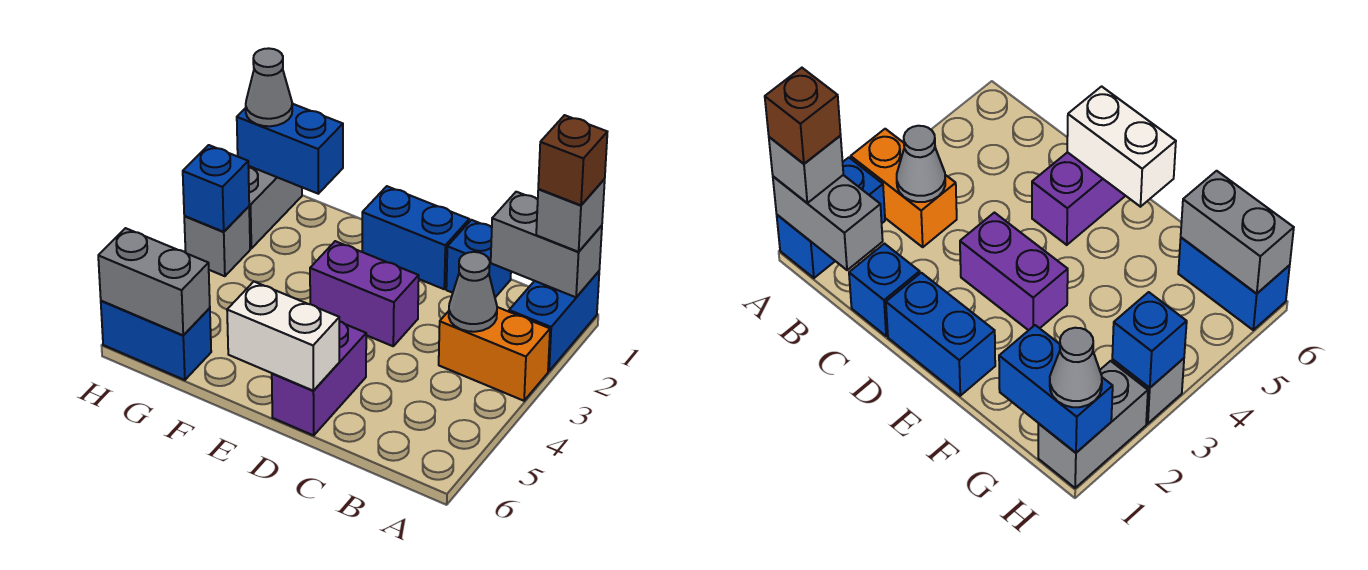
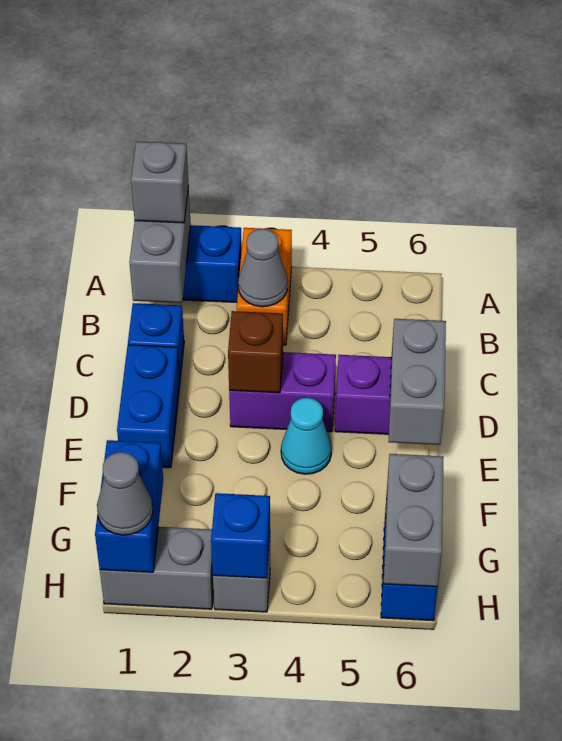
brown 1x1 brick [538,115,607,205] -> brown 1x1 brick moved to [228,311,283,393]
purple 1x2 brick [310,241,419,346] -> purple 1x2 brick turned to [229,352,336,432]
white 1x2 brick [227,282,339,391] -> grey 1x2 brick [389,319,446,445]
none -> cyan 1x1 cone [281,398,331,474]

